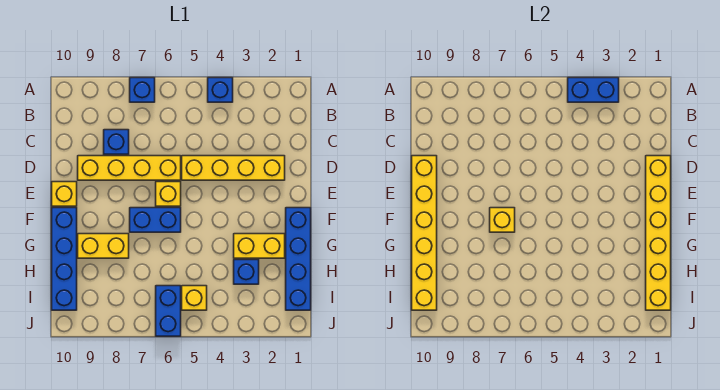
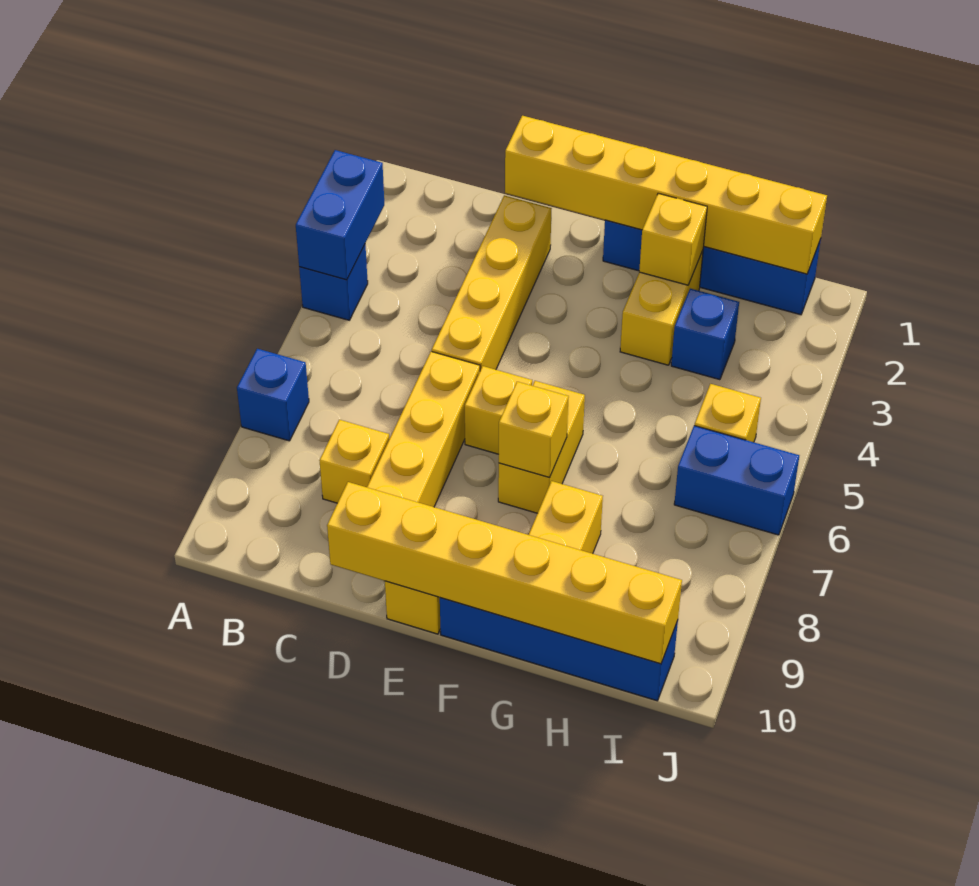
blue 1x1 brick [104,130,129,154] -> yellow 1x1 brick [319,420,389,503]
blue 1x2 brick [130,208,181,232] -> yellow 1x2 brick [498,381,585,513]
none -> yellow 1x1 brick [639,193,707,285]

